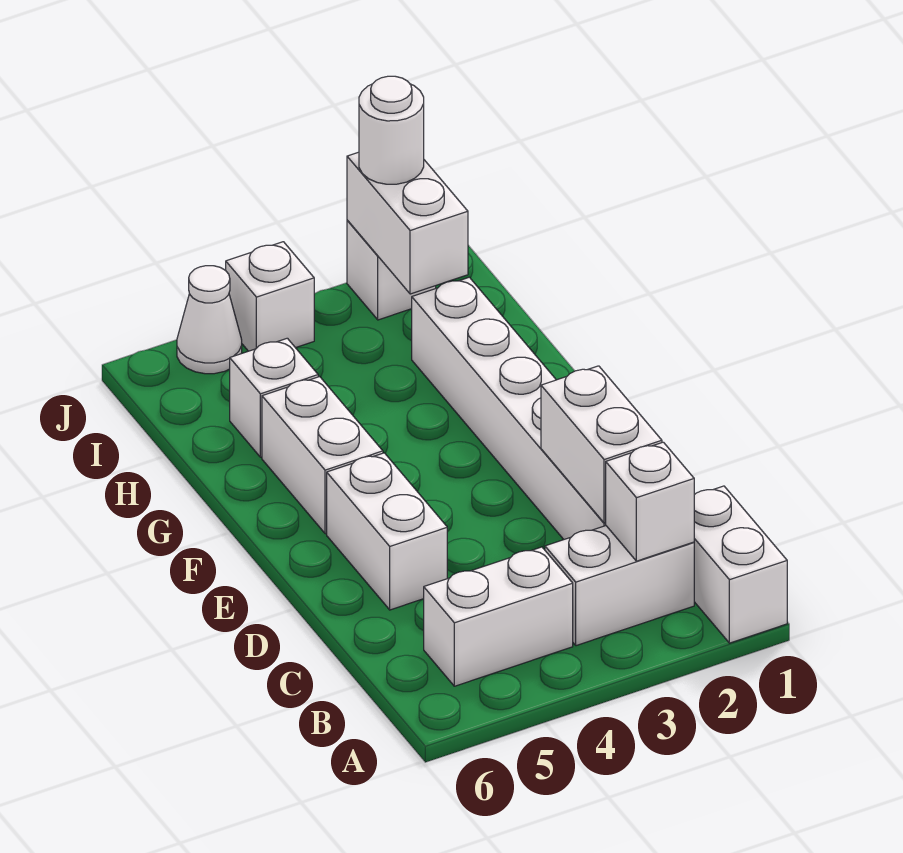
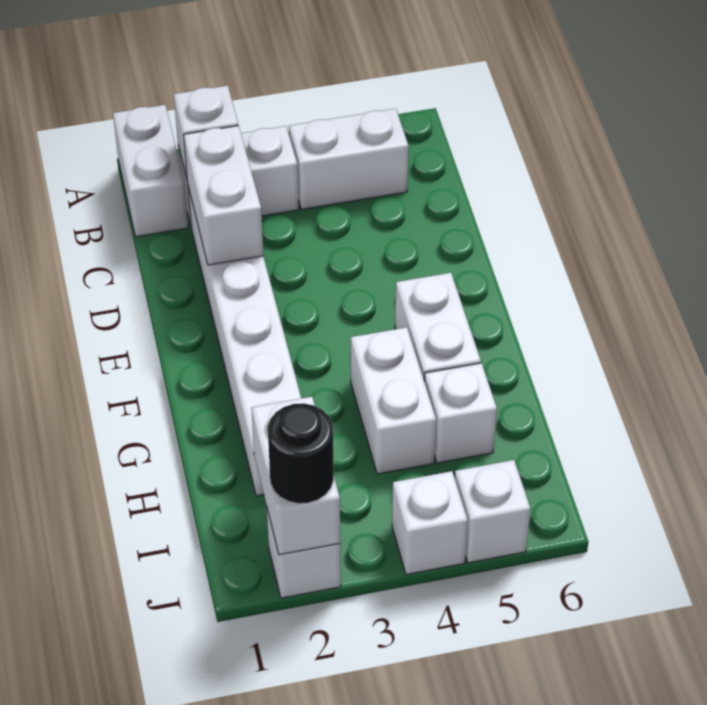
white 1x2 brick [327,453,447,610] -> white 1x2 brick moved to [351,327,436,474]
white 1x1 round brick [359,76,424,184] -> black 1x1 round brick [268,403,334,504]
white 1x1 cone [177,266,242,374] -> white 1x1 brick [455,460,531,563]

